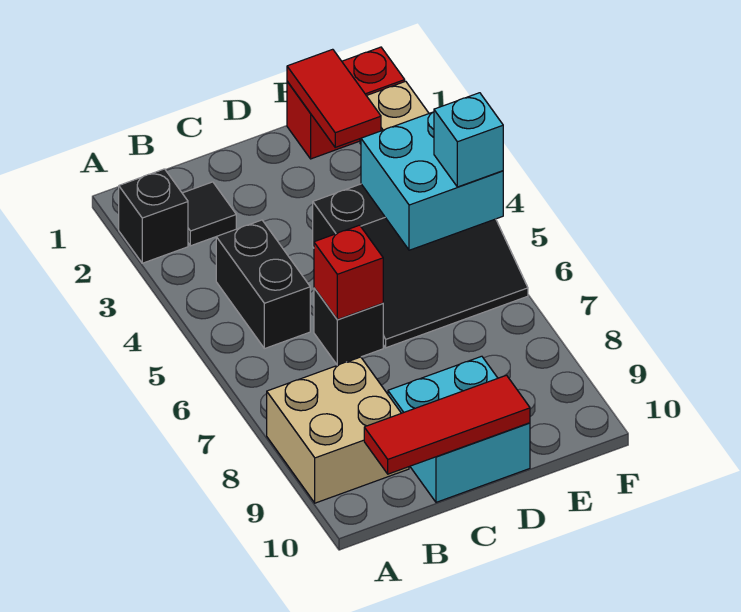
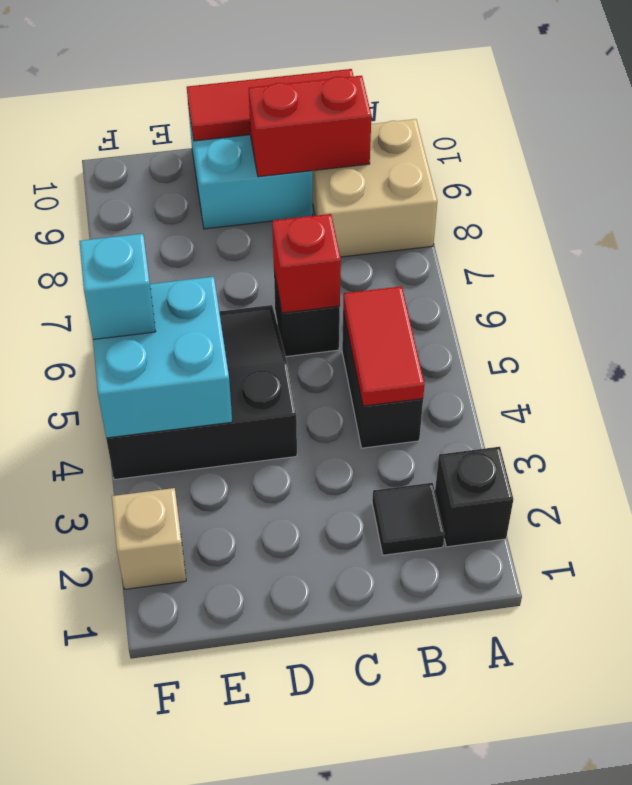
red 1x2 brick [287,47,405,159] -> red 1x2 brick moved to [249,76,371,177]
red 1x2 tile [287,49,381,147] -> red 1x2 tile moved to [343,286,424,406]

